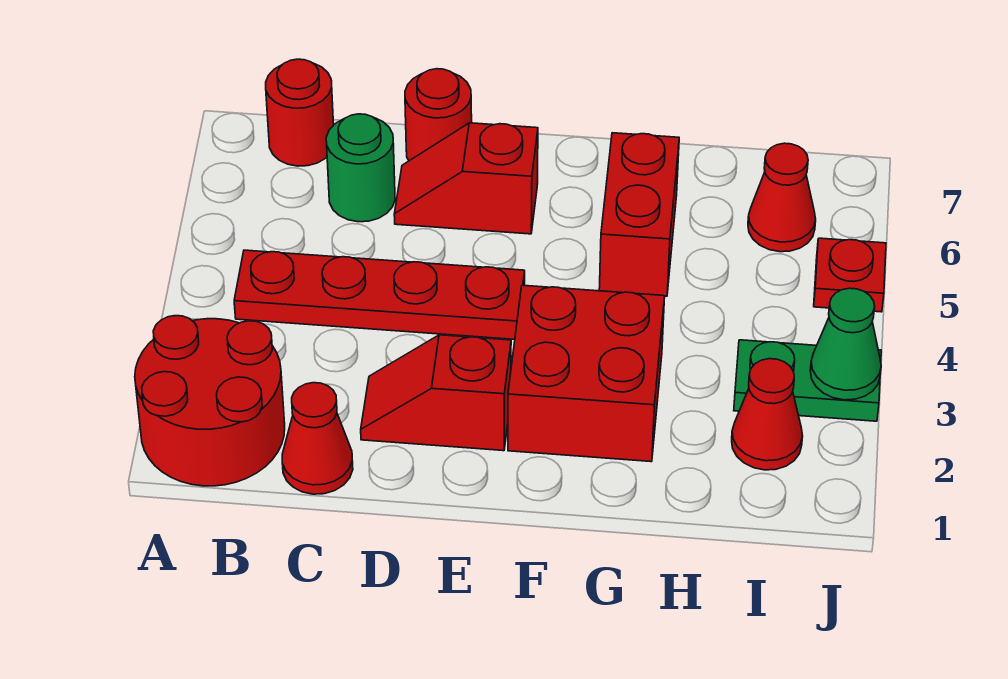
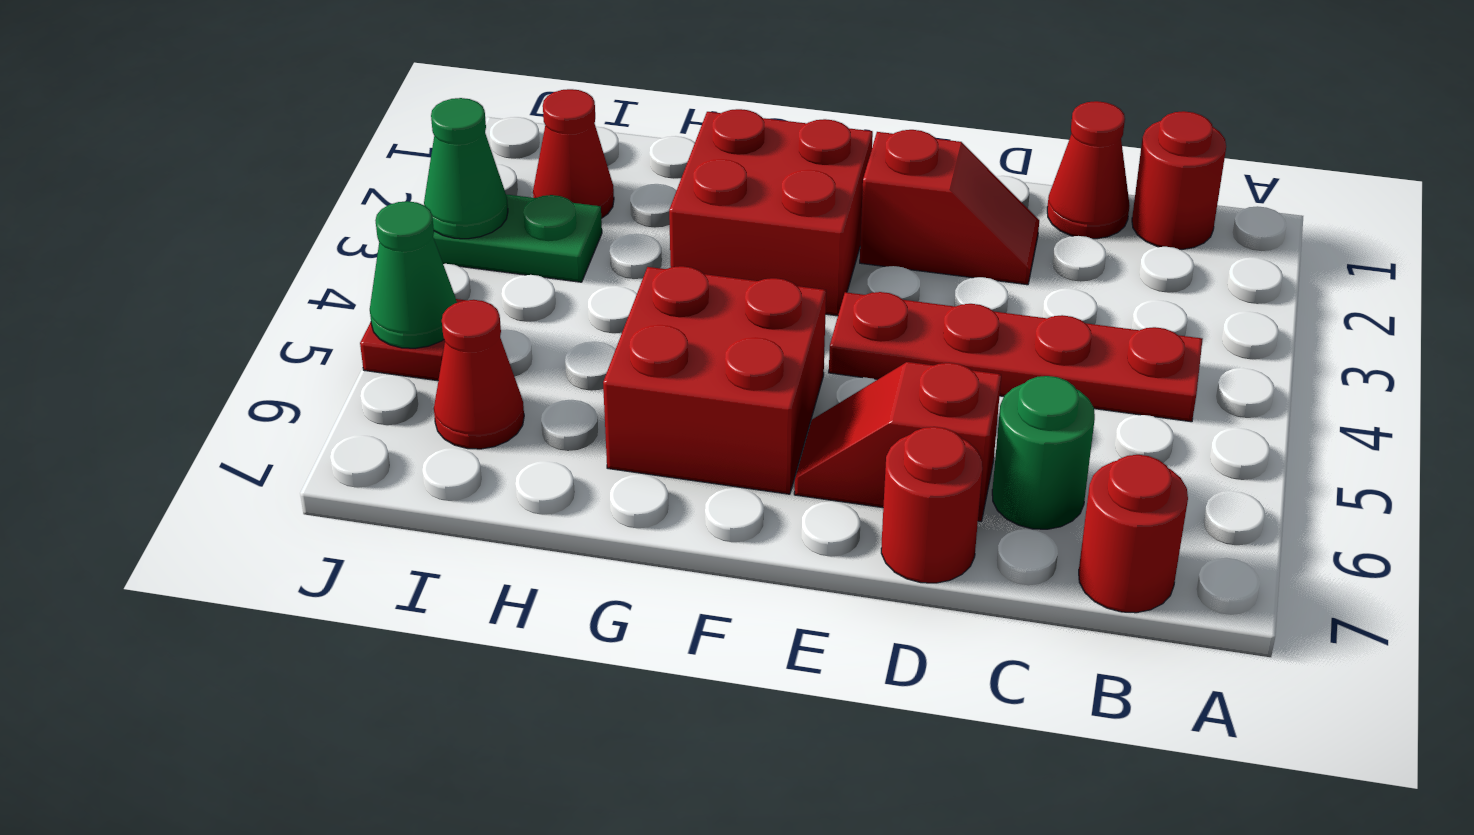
red 2x2 round brick [135,316,285,486] -> red 1x1 round brick [1132,111,1226,249]
red 1x2 slope [394,123,538,234] -> red 1x2 slope turned to [794,362,1001,521]
red 1x2 brick [599,133,679,296] -> red 2x2 brick [603,266,826,494]
none -> green 1x1 cone [370,201,457,348]

